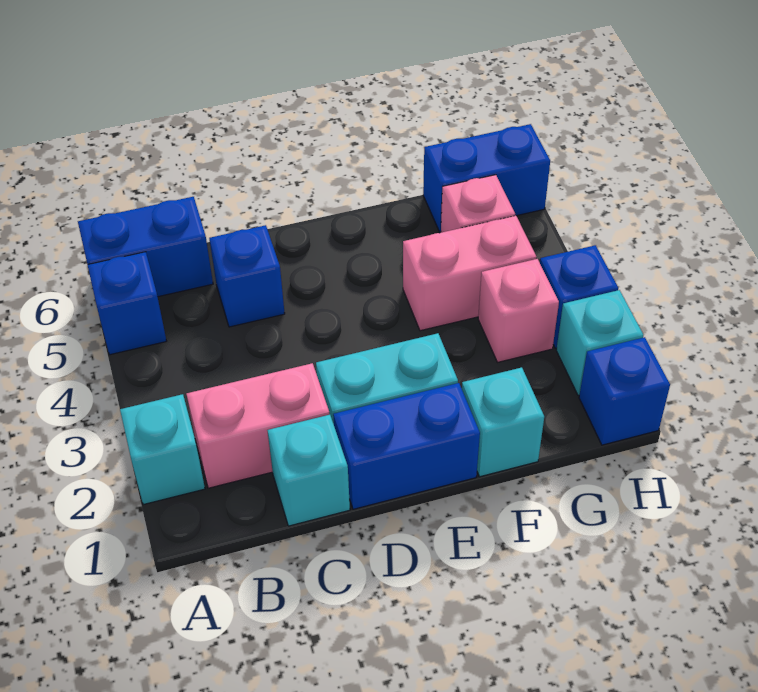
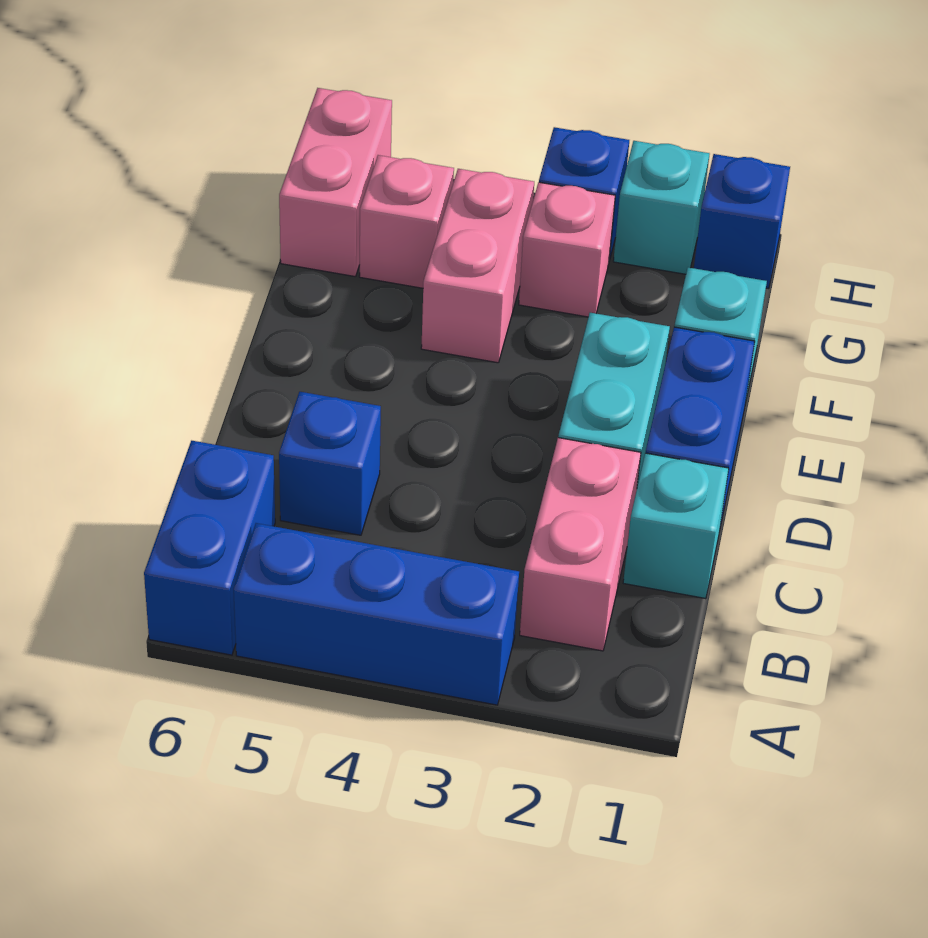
cyan 1x1 brick [120,394,205,505] -> none
blue 1x1 brick [88,252,166,355] -> blue 1x3 brick [234,523,519,705]
blue 1x2 brick [423,124,550,233] -> pink 1x2 brick [279,88,392,277]

